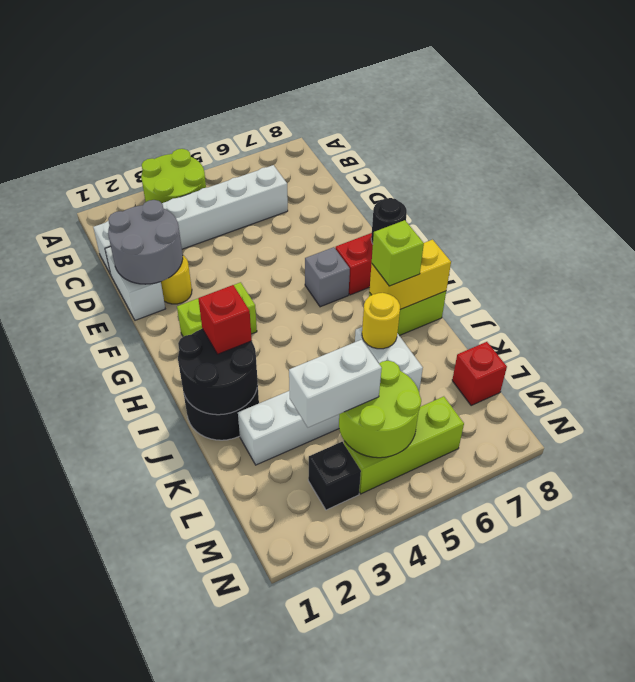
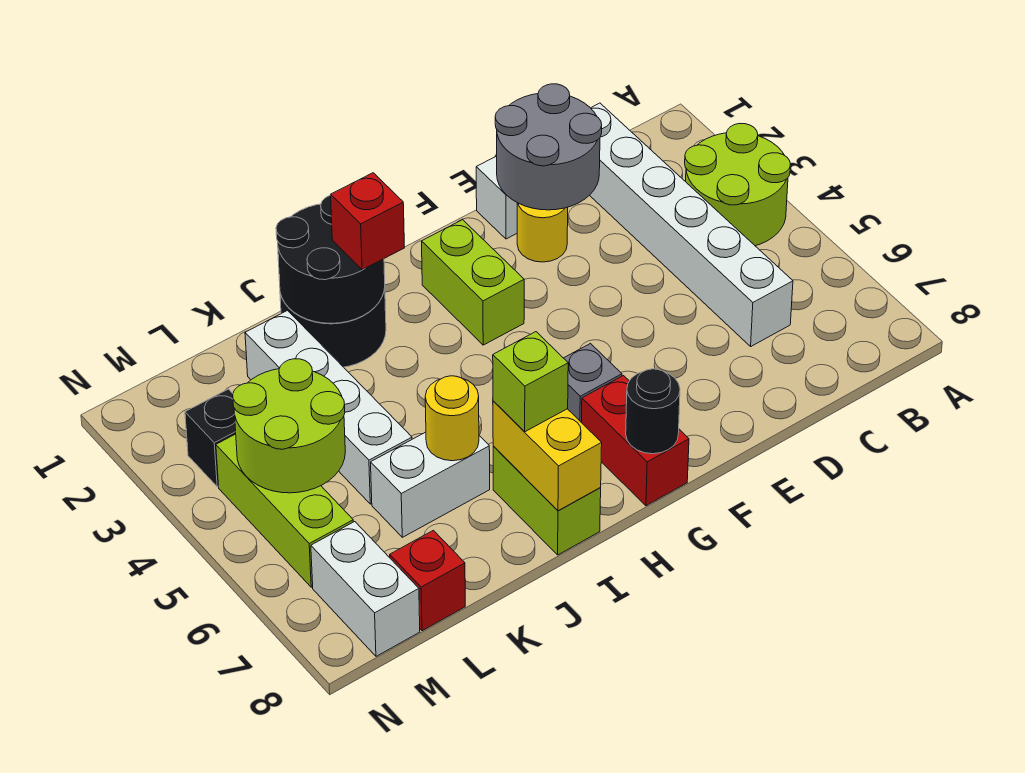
white 1x2 brick [289,340,382,427] -> white 1x2 brick moved to [311,522,420,656]

